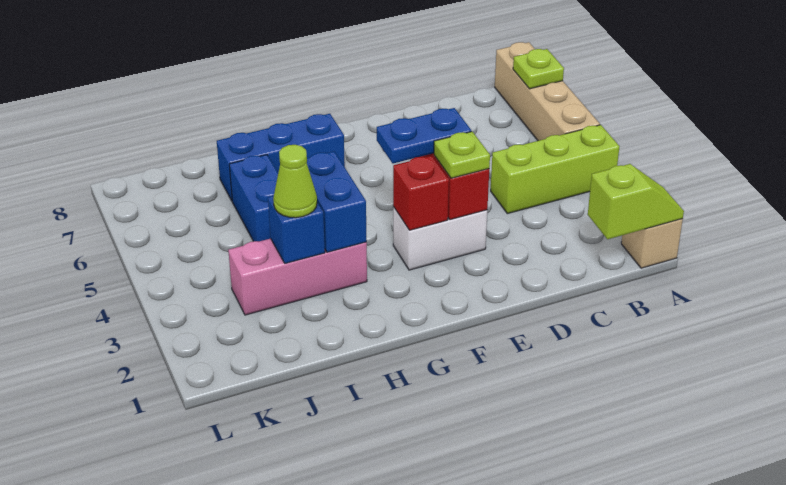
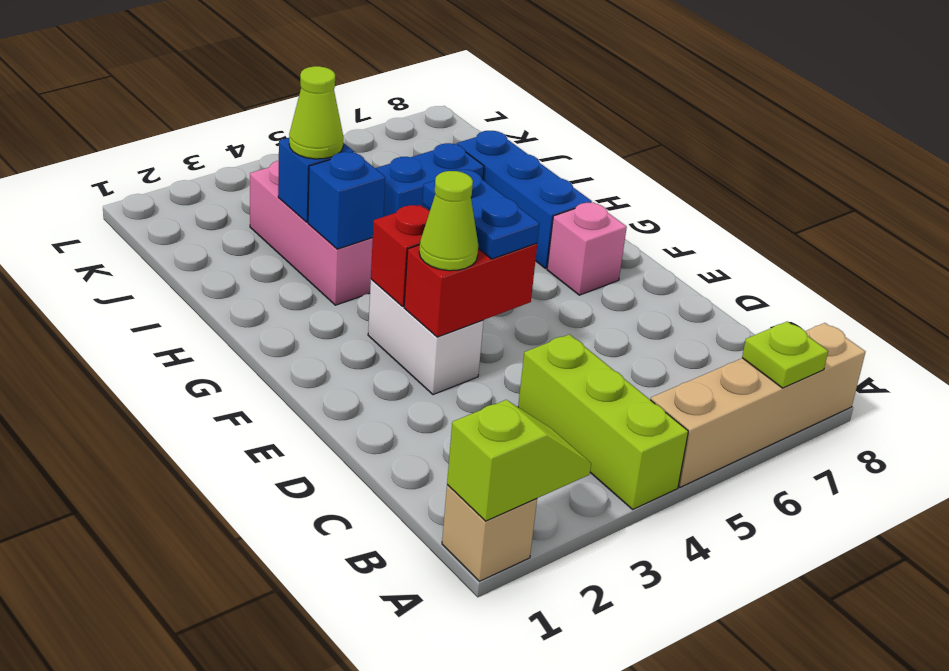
lime 1x2 slope [588,164,684,239] -> lime 1x2 slope turned to [447,400,591,521]
lime 1x1 plate [434,132,490,178] -> lime 1x1 cone [419,171,478,271]
none -> pink 1x1 brick [547,202,627,295]
blue 1x2 brick [307,152,367,252] -> blue 1x1 brick [308,152,385,249]

